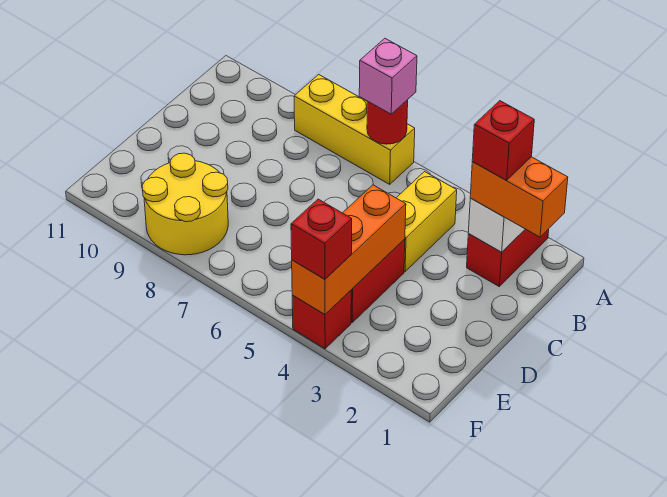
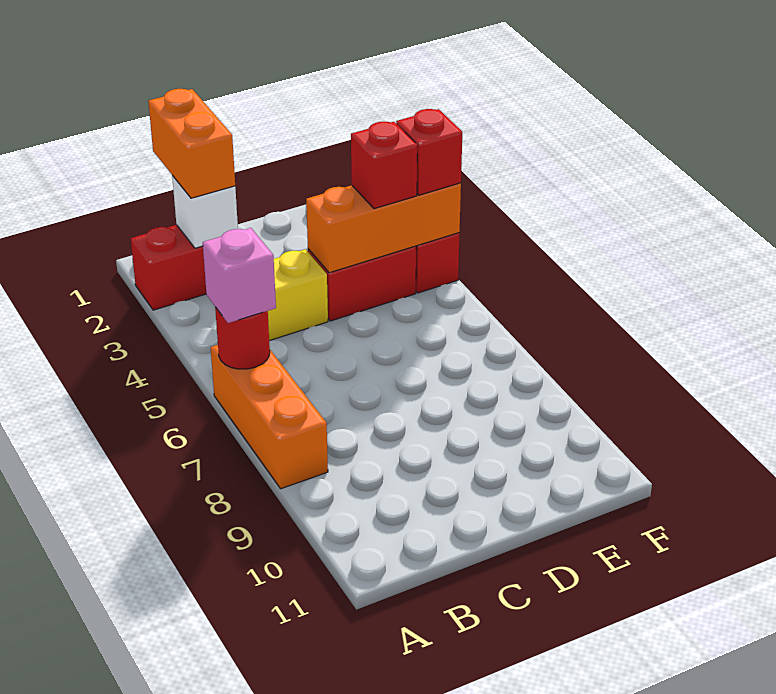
yellow 1x3 brick [294,75,415,184] -> orange 1x3 brick [211,345,328,489]
red 1x1 brick [472,101,534,180] -> red 1x1 brick moved to [351,122,417,209]
yellow 2x2 round brick [142,153,228,255] -> none

